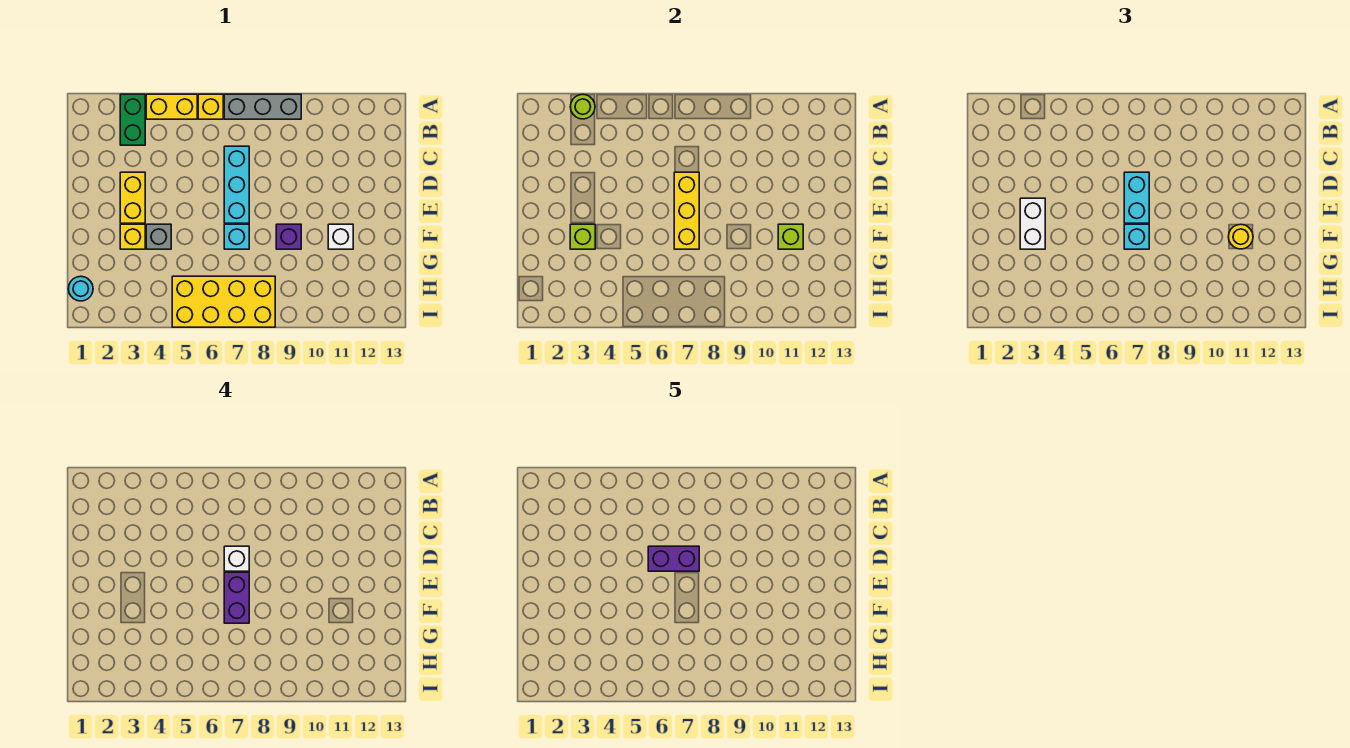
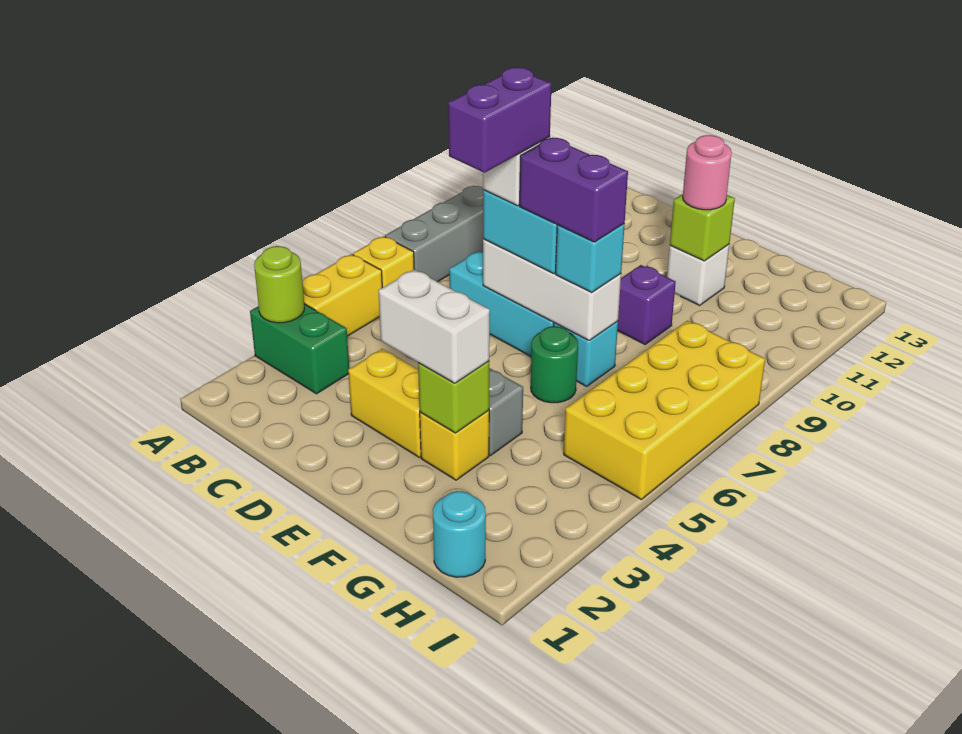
yellow 1x3 brick [674,172,699,249] -> white 1x3 brick [483,239,621,341]
none -> green 1x1 round brick [531,326,578,403]
yellow 1x1 round brick [1228,224,1253,249] -> pink 1x1 round brick [683,135,732,210]

